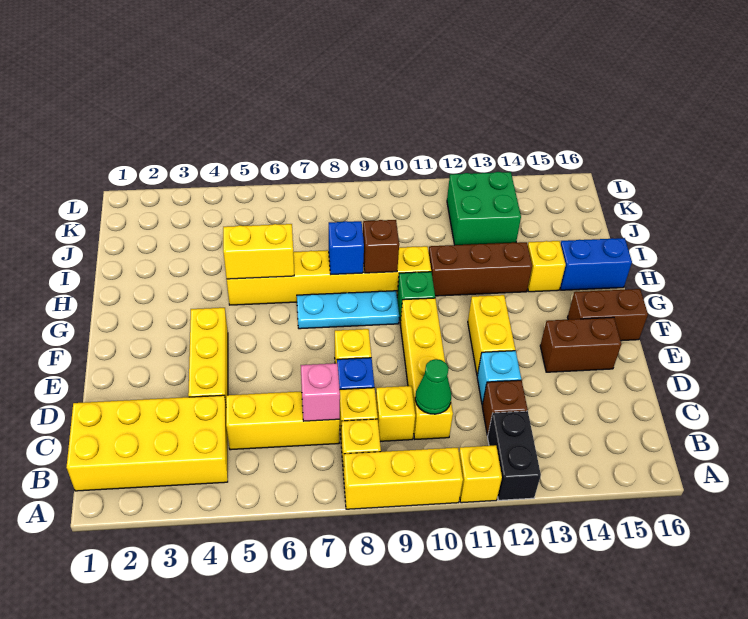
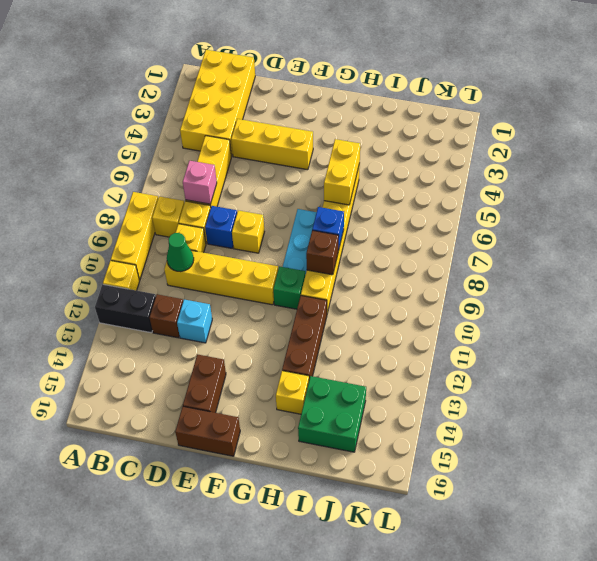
yellow 1x2 brick [468,295,515,376] -> none
brown 1x2 brick [568,289,648,341] -> brown 1x2 brick turned to [175,406,240,456]
blue 1x2 brick [560,238,632,290] -> none
green 2x2 brick [447,172,521,245] -> green 2x2 brick moved to [298,376,366,452]

